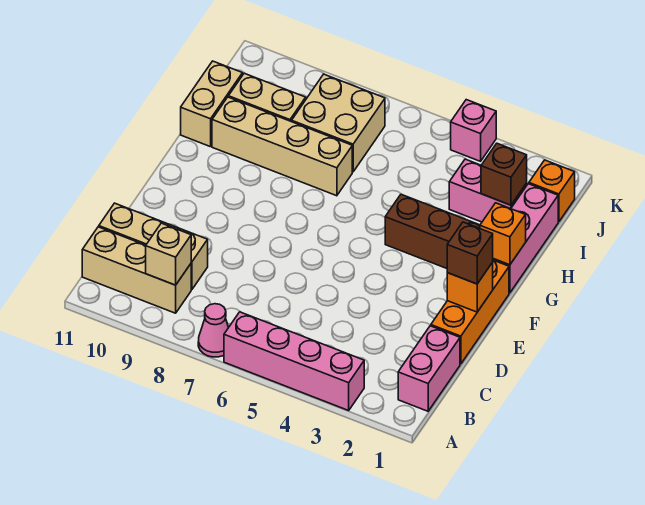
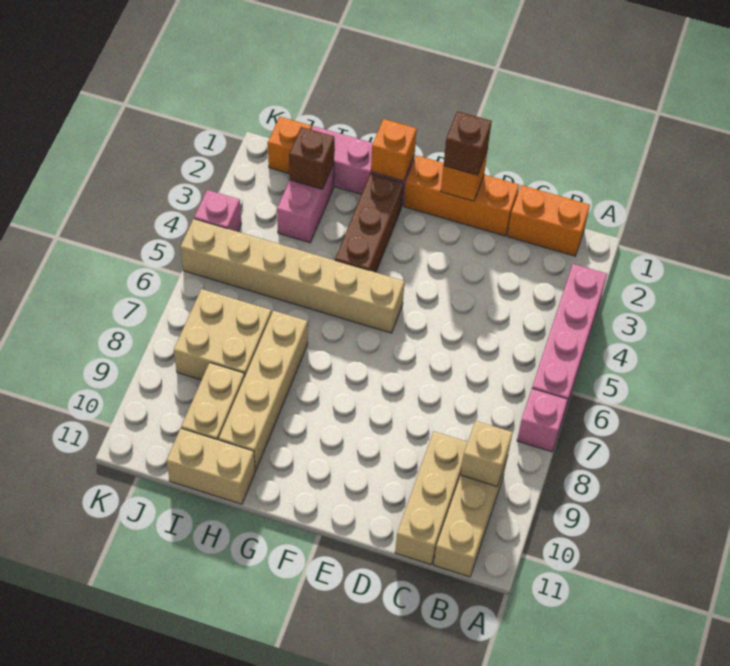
pink 1x1 cone [198,304,229,357] -> pink 1x1 brick [517,389,568,452]
pink 1x2 brick [398,326,460,411] -> orange 1x2 brick [507,185,590,256]
none -> tan 1x6 brick [180,219,405,333]

